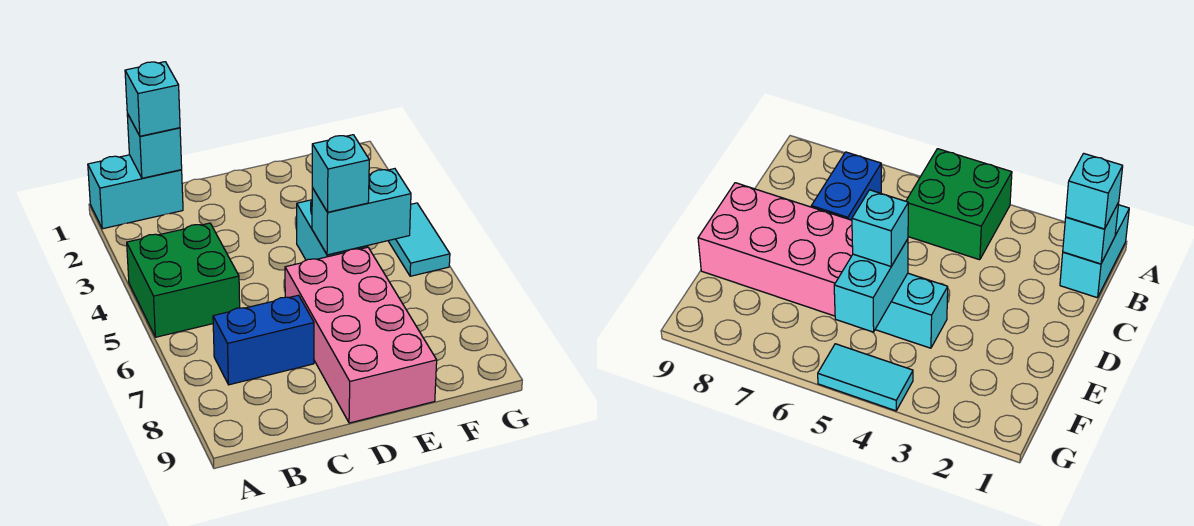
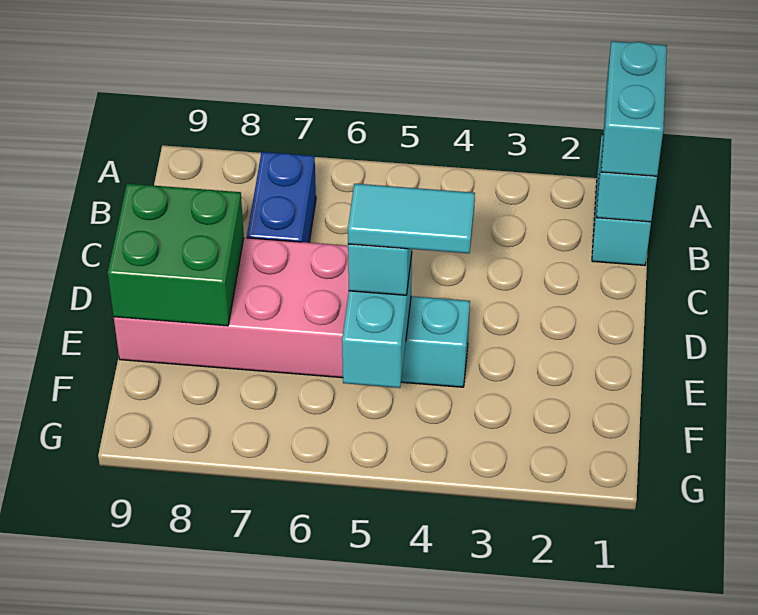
green 2x2 brick [127,223,240,337] -> green 2x2 brick moved to [108,184,244,326]
cyan 1x1 brick [125,62,180,136] -> cyan 1x2 brick [601,41,667,176]
cyan 1x2 tile [389,203,450,276] -> cyan 1x2 tile moved to [348,184,475,253]

